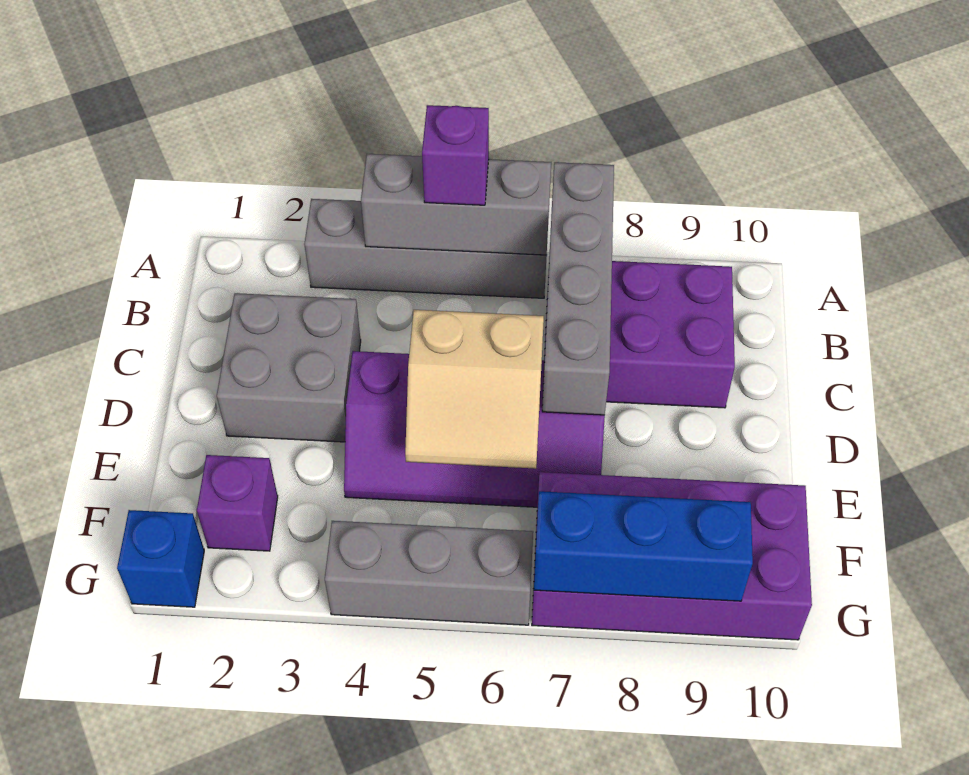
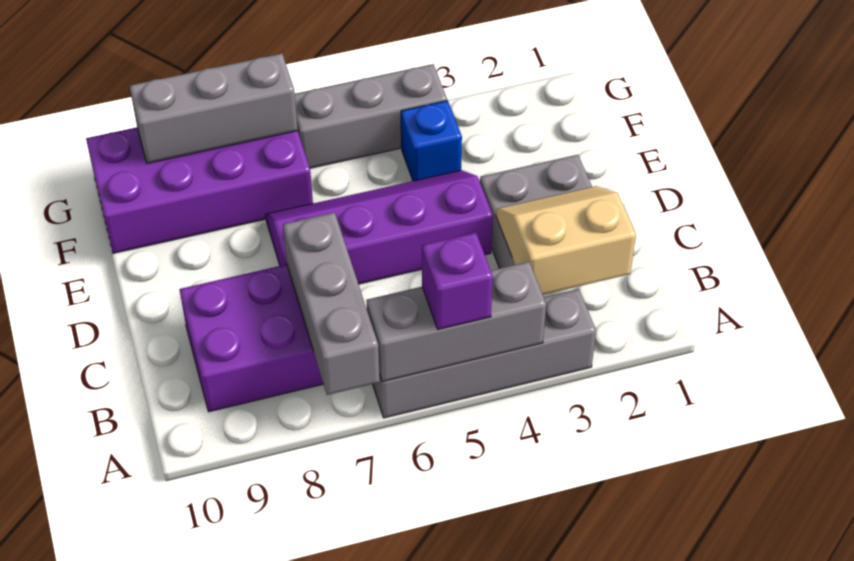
grey 1x4 brick [542,162,614,415] -> grey 1x3 brick [283,213,380,395]
tan 2x2 slope [405,310,544,469] -> tan 2x2 slope moved to [496,186,636,295]
purple 1x1 brick [197,455,278,551] -> none
blue 1x1 brick [117,510,204,607] -> blue 1x1 brick moved to [401,101,462,181]
blue 1x3 brick [534,491,753,601] -> grey 1x3 brick [130,54,298,163]

